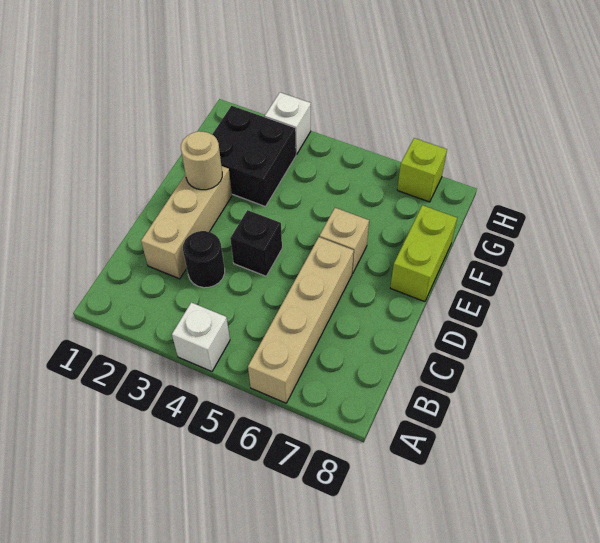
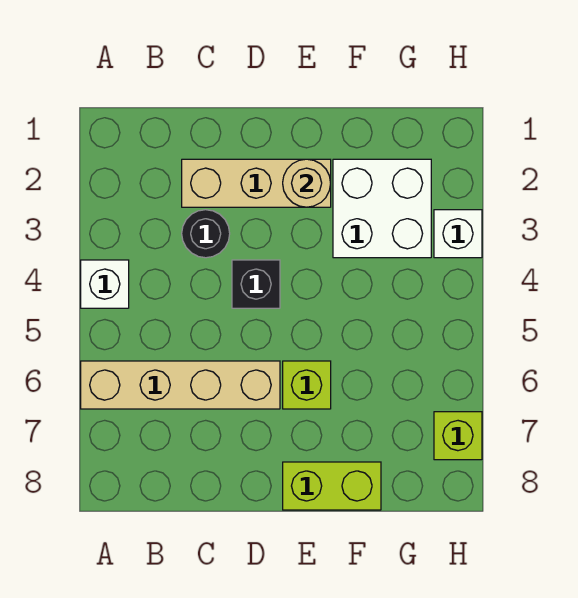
tan 1x1 brick [320,208,369,274] -> lime 1x1 brick [283,361,331,409]
black 2x2 brick [212,106,296,207] -> white 2x2 brick [333,159,431,258]

